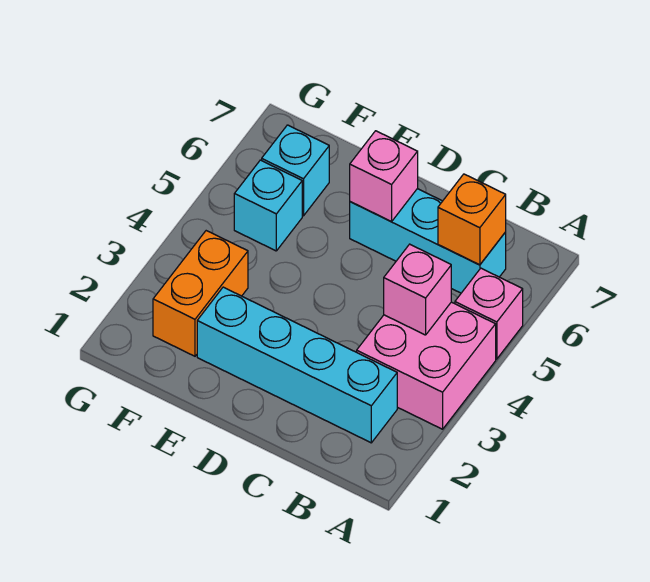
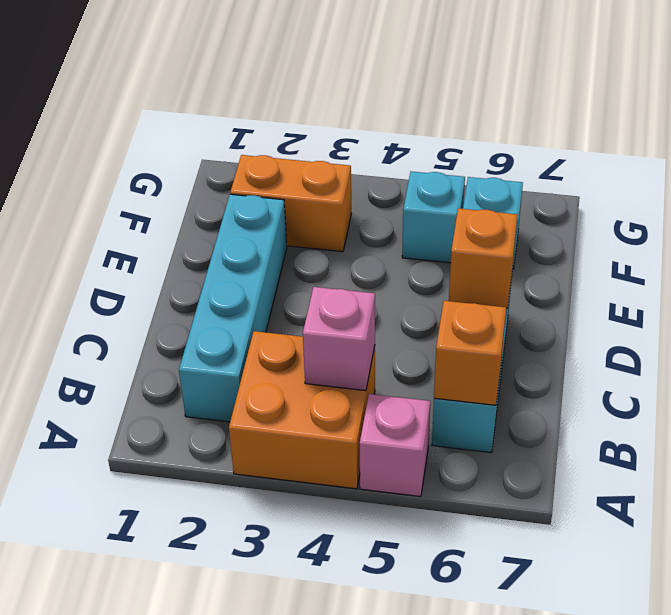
pink 2x2 brick [357,302,496,429] -> orange 2x2 brick [229,331,375,489]
pink 1x1 brick [350,131,418,221] -> orange 1x1 brick [449,208,518,308]

